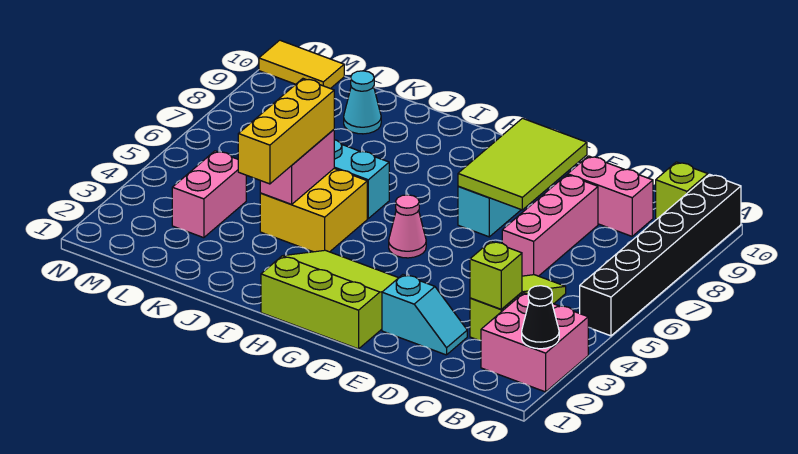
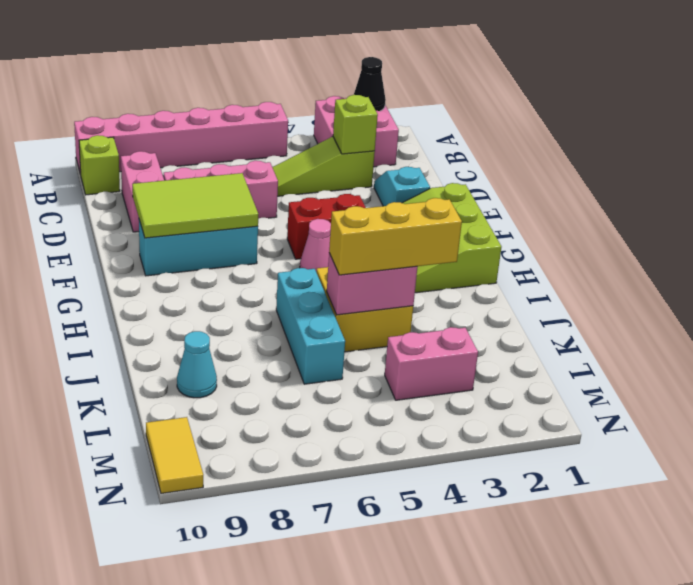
black 1x6 brick [580,174,741,336] -> pink 1x6 brick [74,102,288,175]
none -> red 1x2 brick [287,194,366,259]

